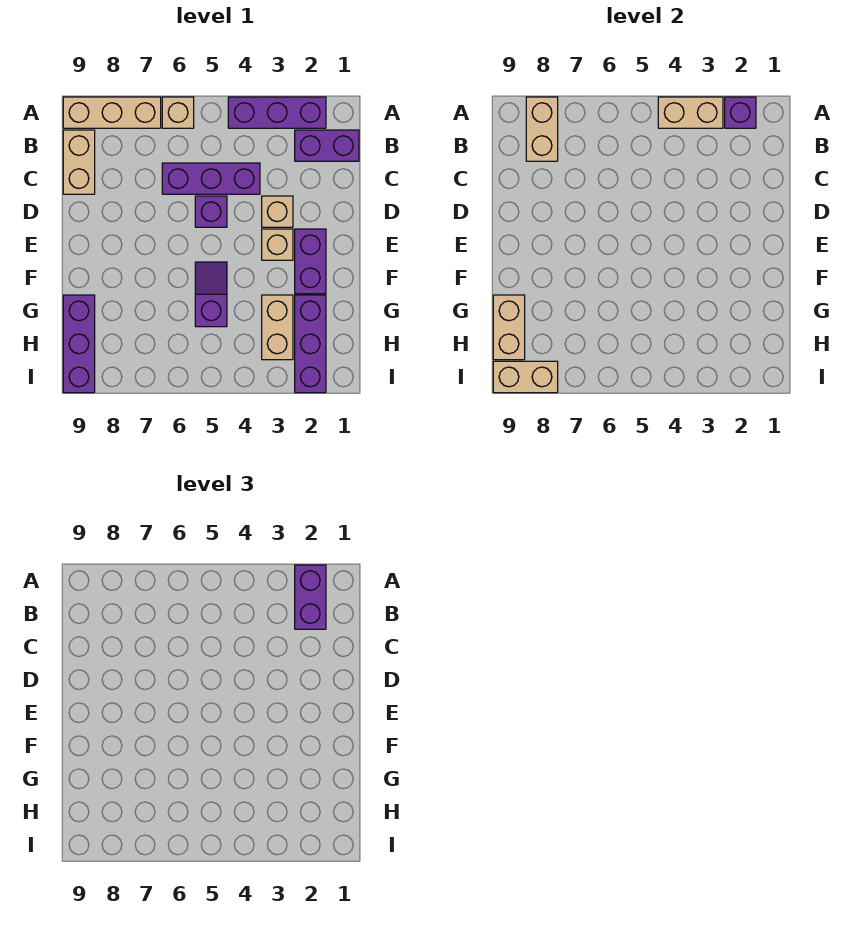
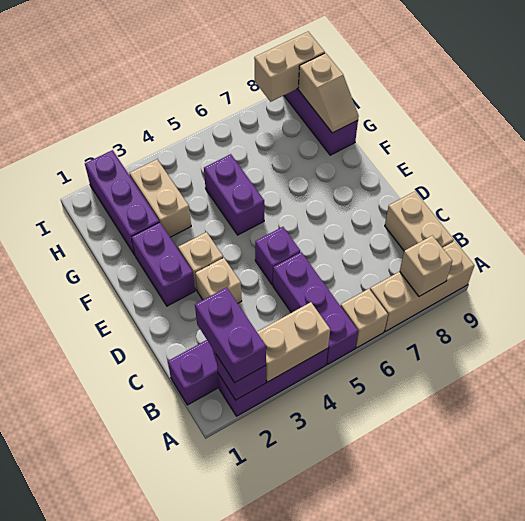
tan 1x2 brick [526,97,558,161] -> tan 1x1 brick [400,236,452,296]
purple 1x3 brick [162,163,260,194] -> purple 1x3 brick turned to [273,252,358,365]
purple 1x2 slope [195,262,227,327] -> purple 1x2 brick [204,154,264,235]
tan 1x2 brick [493,295,525,360] -> tan 1x2 slope [298,53,359,133]

